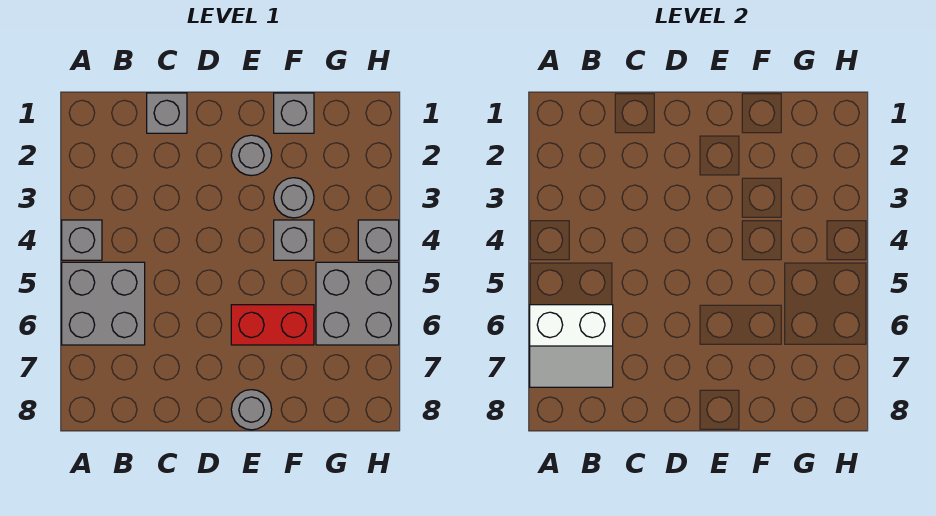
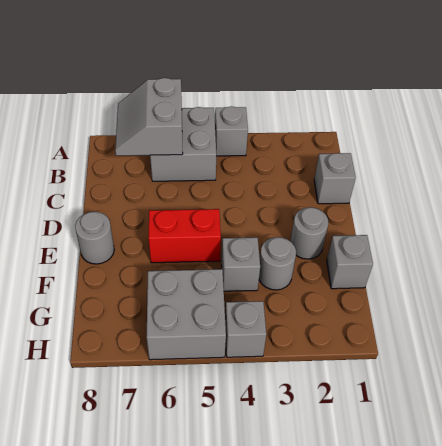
white 2x2 slope [530,305,613,387] -> grey 2x2 slope [115,78,183,156]
red 1x2 brick [231,305,314,345] -> red 1x2 brick turned to [149,209,221,263]

